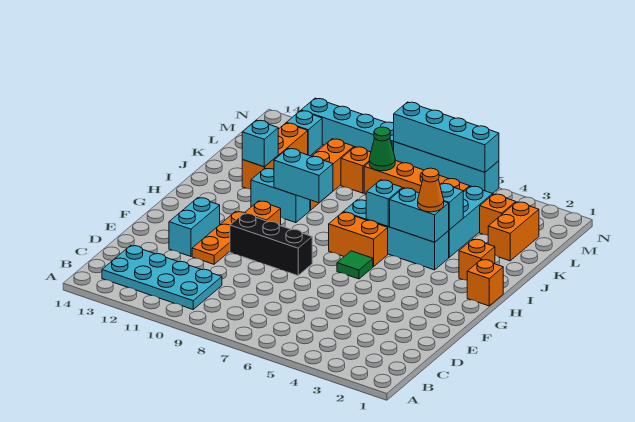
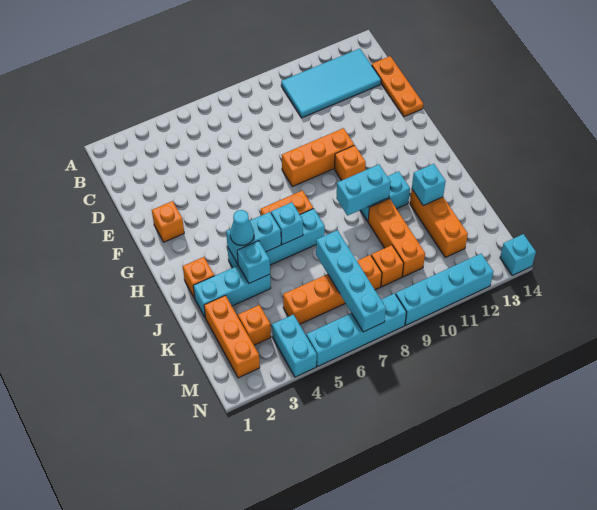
cyan 2x4 plate [102,245,222,309] -> cyan 2x4 tile [281,49,381,118]
orange 1x3 plate [192,212,244,264] -> orange 1x3 plate moved to [372,56,423,117]
cyan 1x2 brick [169,198,220,256] -> cyan 1x2 brick moved to [272,315,317,377]
black 1x3 brick [230,213,312,276] -> orange 1x3 brick [282,128,354,187]
green 1x1 tile [337,251,373,279] -> none
orange 1x1 brick [467,259,503,306] -> orange 1x1 brick moved to [152,201,184,242]
orange 1x1 cone [418,168,444,212] -> cyan 1x1 cone [230,210,254,245]
cyan 1x3 brick [449,186,493,257] -> cyan 1x3 brick turned to [193,266,271,317]
orange 1x2 brick [488,202,539,261] -> orange 1x3 brick [204,296,260,378]
green 1x1 cone [369,127,395,171] -> none
cyan 1x1 brick [287,111,322,156] -> cyan 1x1 brick moved to [500,234,536,275]
cyan 1x4 brick [394,102,499,172] -> cyan 1x4 brick turned to [316,230,386,332]

